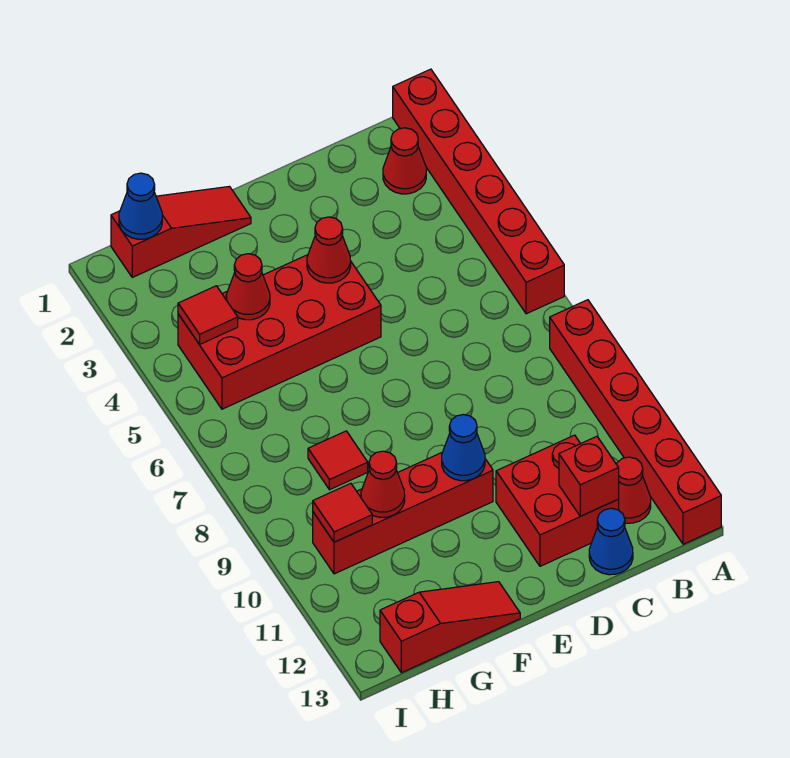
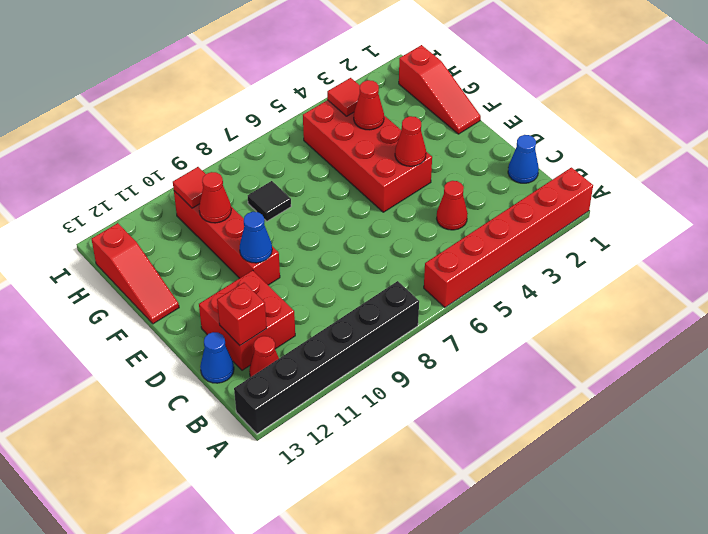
red 1x6 brick [550,300,721,544] -> black 1x6 brick [234,281,419,434]
red 1x1 cone [383,128,426,194] -> red 1x1 cone moved to [437,181,468,230]
red 1x1 tile [308,431,368,490] -> black 1x1 tile [248,181,291,221]
blue 1x1 cone [119,173,162,239] -> blue 1x1 cone moved to [508,135,539,183]

